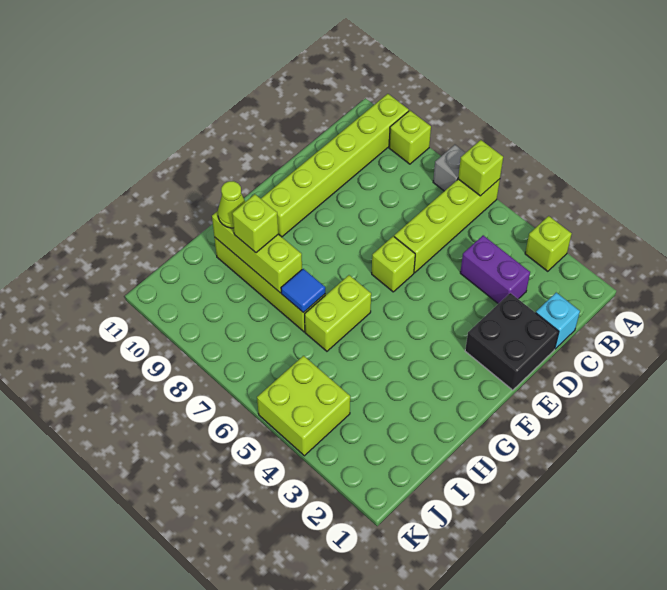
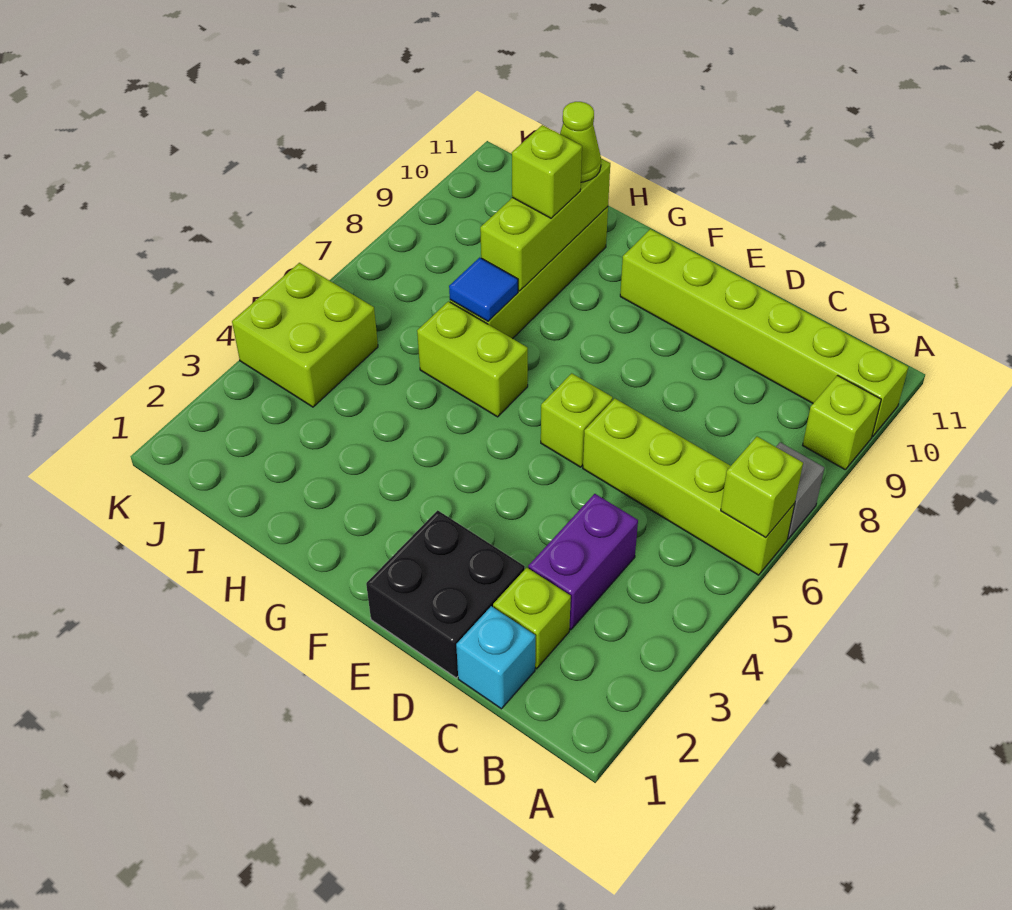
lime 1x1 brick [525,216,572,271] -> lime 1x1 brick moved to [493,568,571,669]

